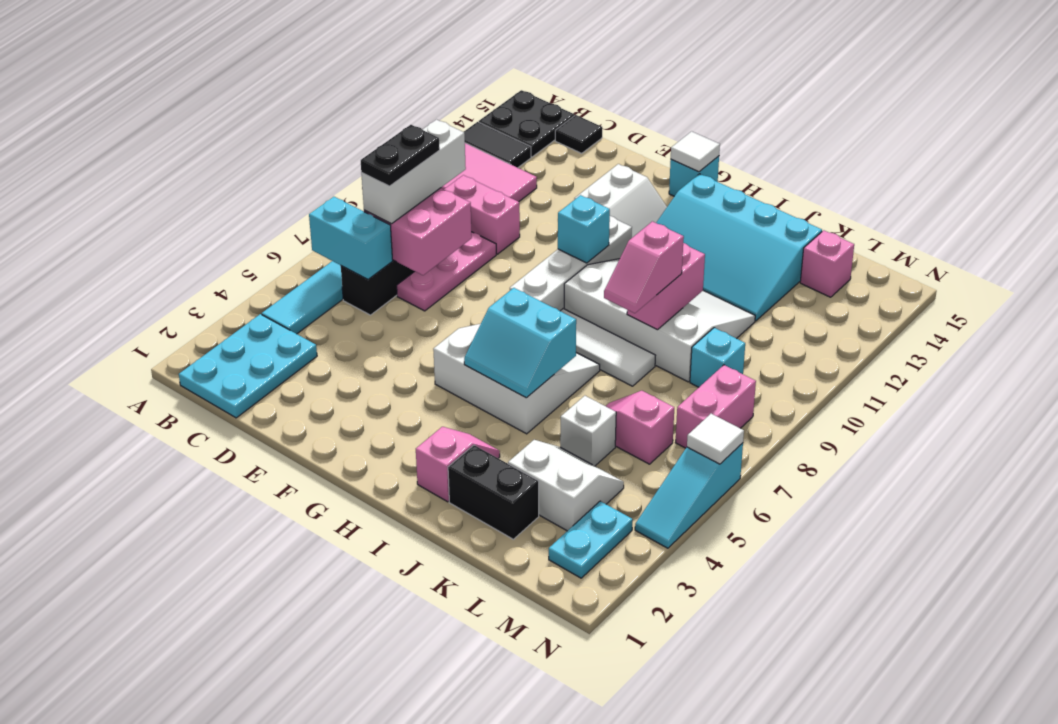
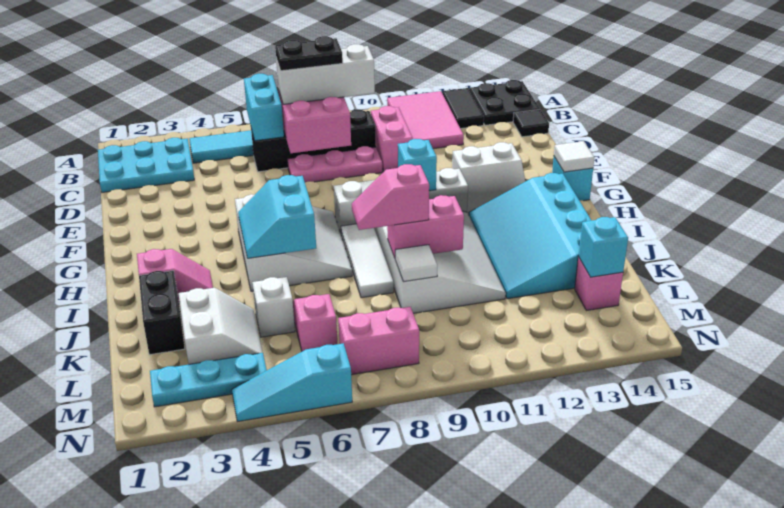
cyan 1x1 brick [690,328,745,387] -> cyan 1x1 brick moved to [578,217,628,277]
cyan 1x2 plate [549,501,633,578] -> cyan 1x3 plate [150,353,267,407]
white 1x1 tile [687,414,744,464] -> white 1x1 tile moved to [395,245,437,282]

